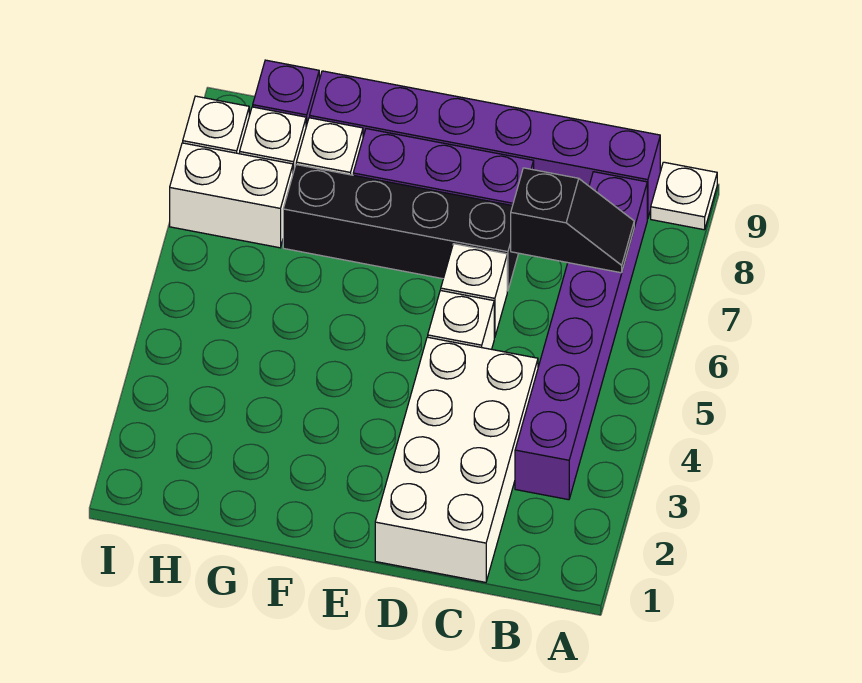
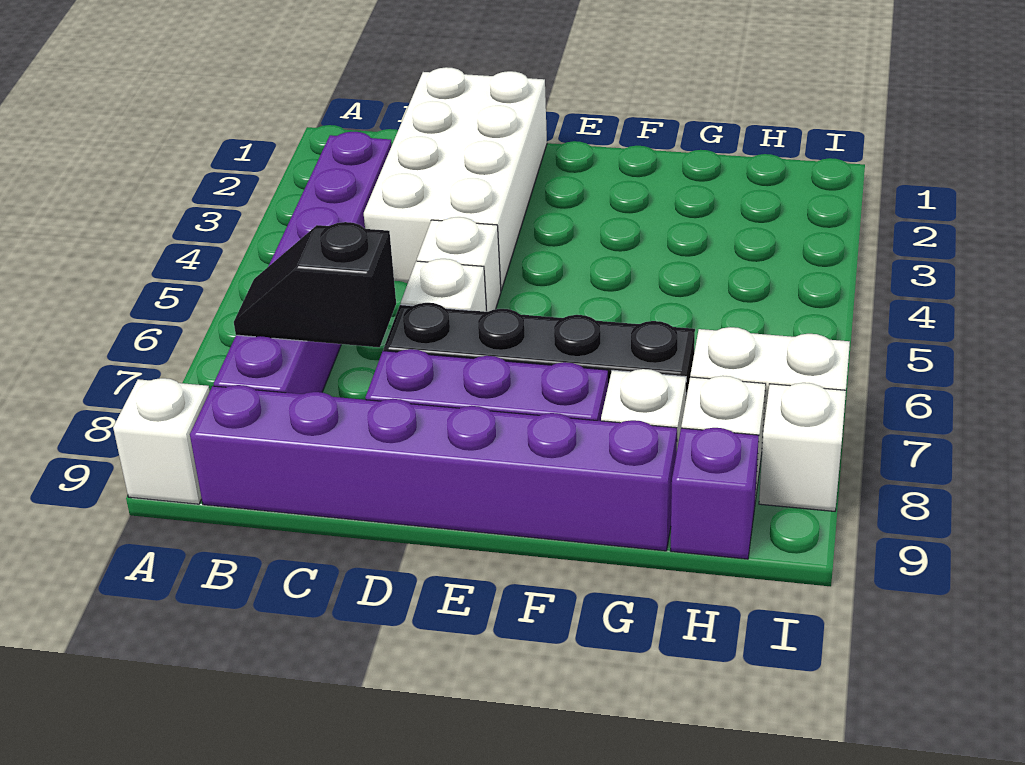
white 1x1 plate [651,162,717,230] -> white 1x1 brick [113,378,210,504]

